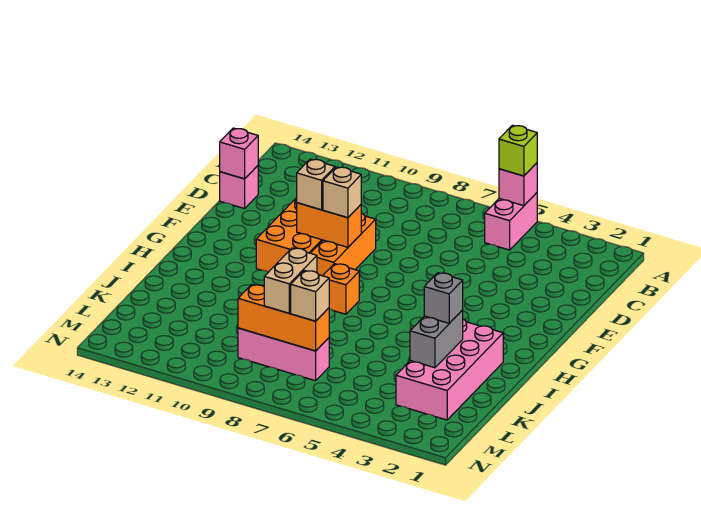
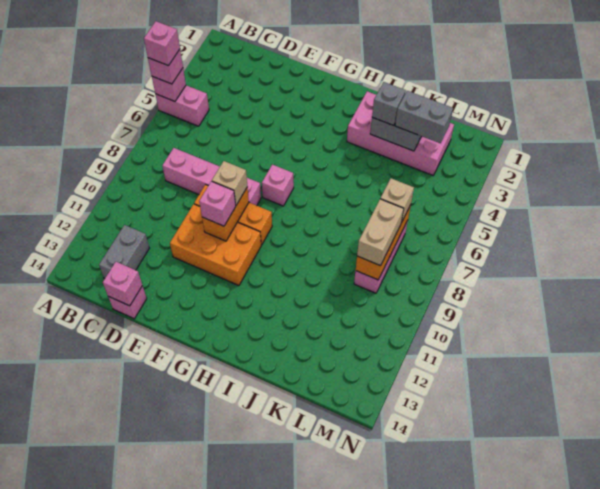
lime 1x1 brick [499,125,537,176] -> pink 1x1 brick [148,50,183,84]
none -> pink 1x1 brick [144,21,180,66]
none -> pink 1x4 brick [162,148,261,206]
none -> grey 1x2 brick [99,225,149,279]
tan 1x1 brick [297,159,335,210] -> pink 1x1 brick [199,181,236,226]
none -> pink 1x1 brick [262,165,294,206]
orange 1x1 brick [323,264,359,314] -> none
none -> grey 1x2 brick [395,91,453,143]
tan 1x2 brick [264,248,317,313] -> tan 1x2 brick turned to [357,199,404,266]

